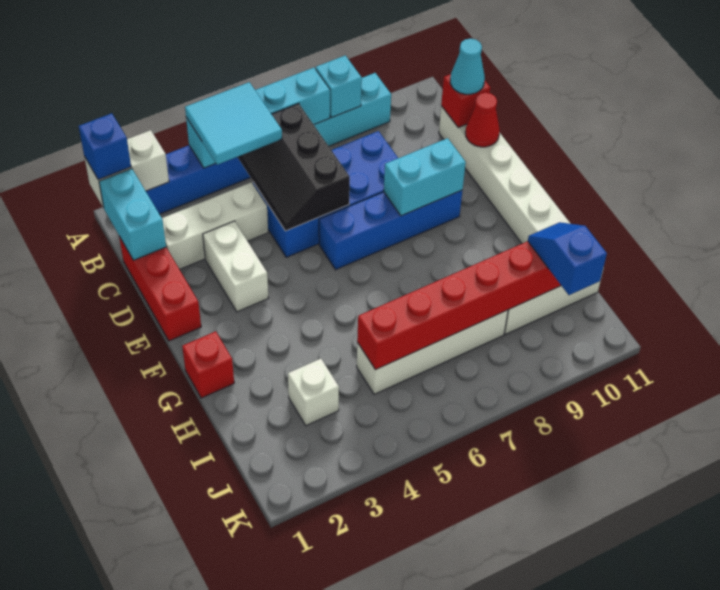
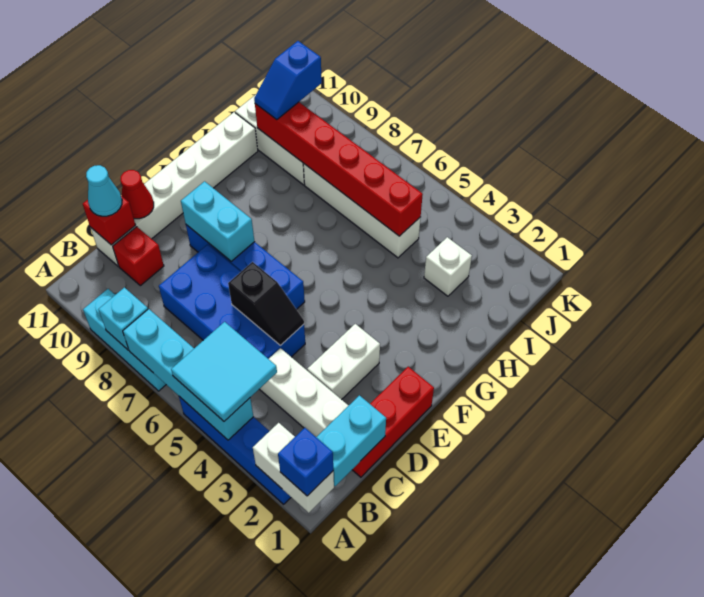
black 2x3 slope [238,103,350,231] -> black 1x2 slope [228,262,304,346]
red 1x1 brick [182,331,234,398] -> red 1x1 brick moved to [113,227,164,286]

